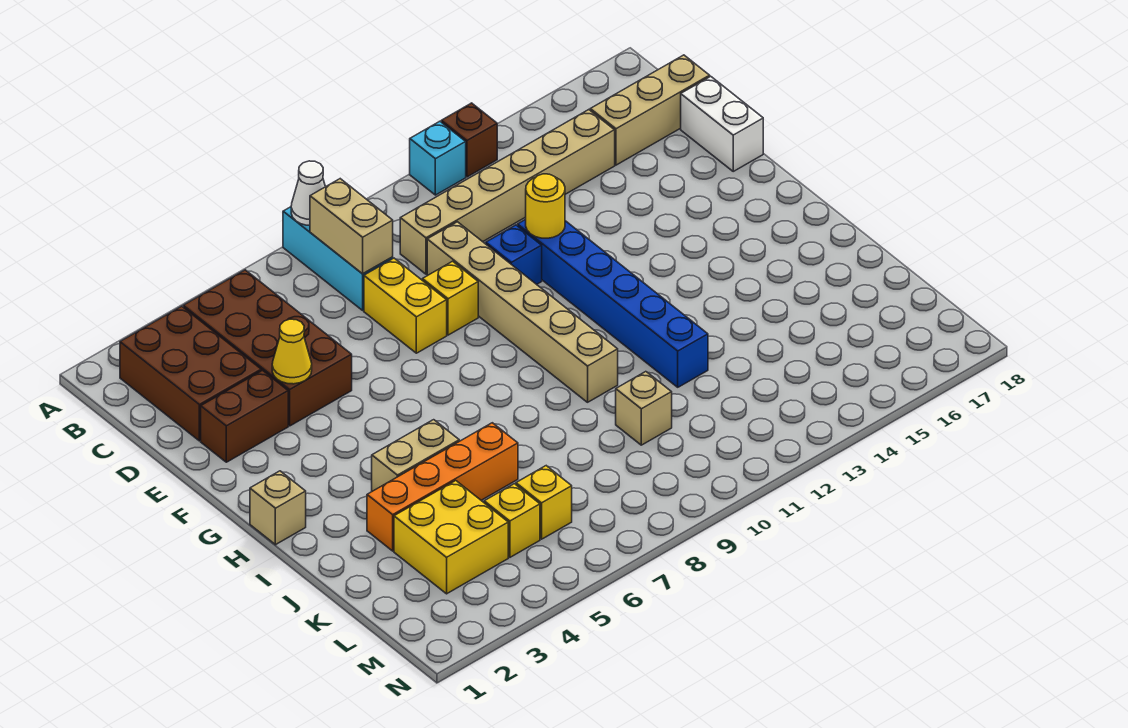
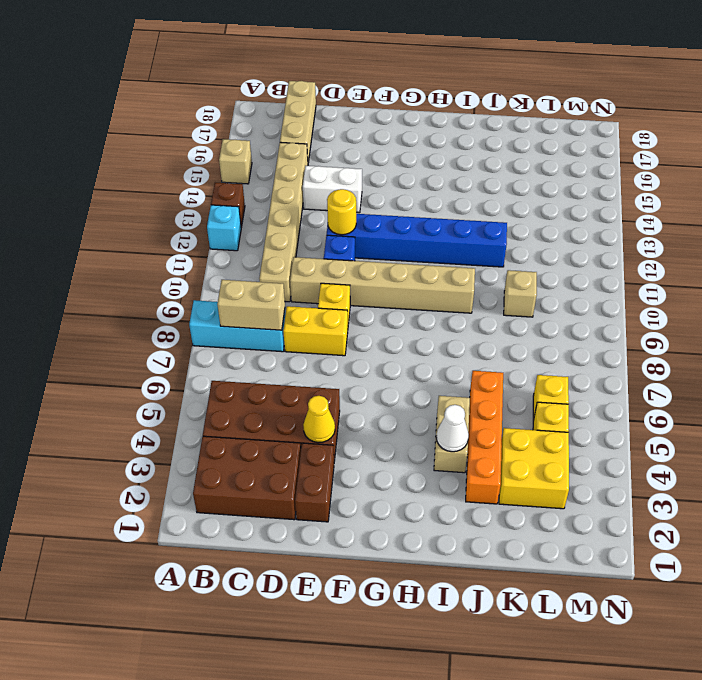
white 1x1 cone [291,161,325,225] -> white 1x1 cone moved to [436,405,469,452]
white 1x2 brick [681,76,763,171] -> white 1x2 brick moved to [303,166,362,213]
tan 1x1 brick [250,471,306,545] -> tan 1x1 brick moved to [219,139,252,184]

